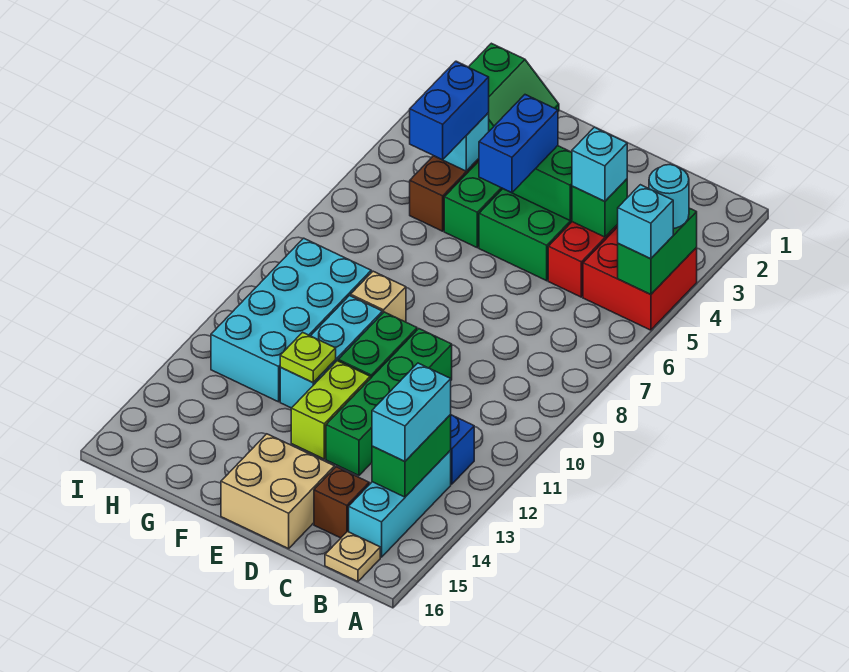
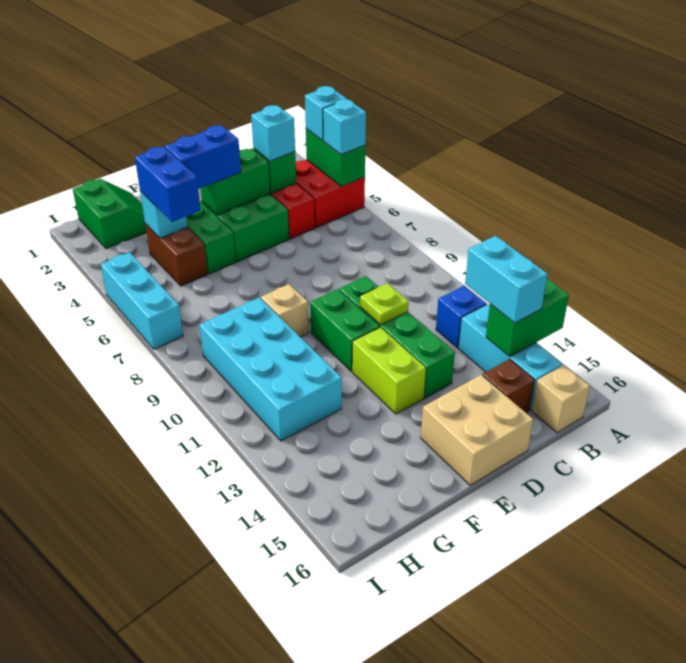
cyan 1x1 round brick [649,165,689,228] -> cyan 1x1 brick [305,86,347,141]
green 1x2 brick [372,415,451,497] -> green 1x2 brick turned to [486,279,569,357]
tan 1x1 plate [325,532,380,582] -> tan 1x1 brick [532,365,590,433]
blue 1x2 brick [479,95,558,193] -> blue 1x2 brick turned to [165,125,241,189]
cyan 1x3 brick [280,296,382,408] -> cyan 1x3 brick moved to [101,252,183,349]
lime 1x1 plate [280,332,336,382] -> lime 1x1 plate moved to [360,283,409,325]

